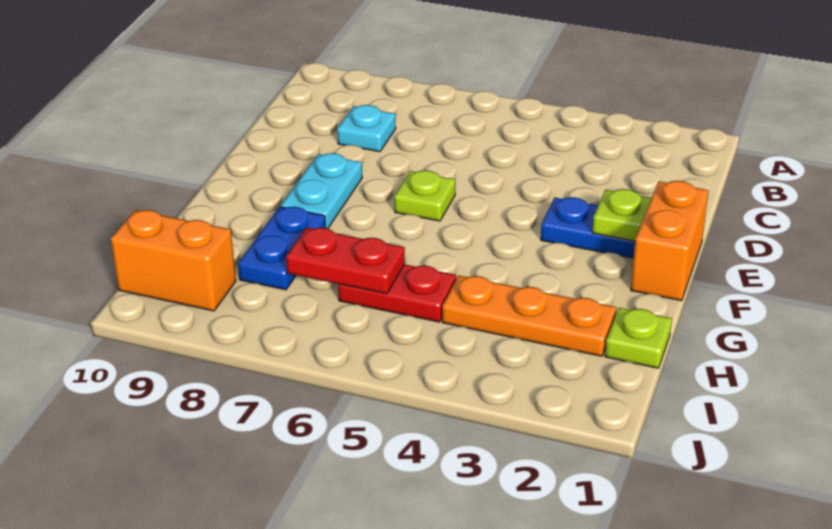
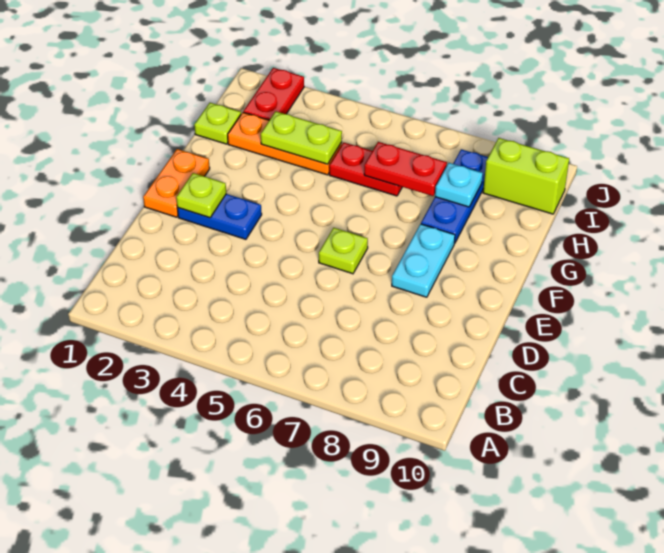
cyan 1x1 plate [337,105,396,152] -> cyan 1x1 plate moved to [435,163,483,207]
orange 1x2 brick [631,181,708,301] -> orange 1x2 plate [143,149,210,217]
blue 1x2 plate [238,207,326,290] -> blue 1x3 plate [421,149,488,243]
none -> lime 1x2 plate [261,111,342,164]
none -> red 1x2 plate [243,68,304,120]
orange 1x2 brick [111,210,236,311] -> lime 1x2 brick [483,138,569,214]

